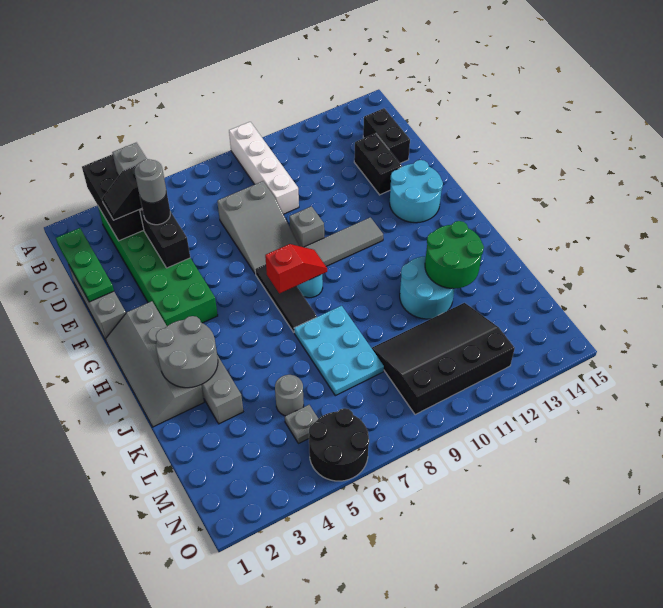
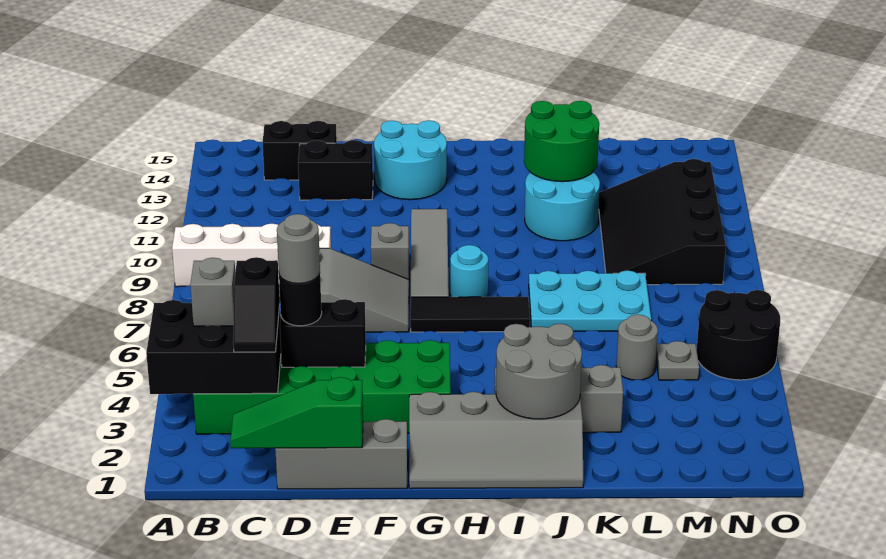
green 1x3 plate [56,228,114,302] -> green 1x3 slope [230,377,363,448]
red 1x2 slope [265,244,327,293] -> none

